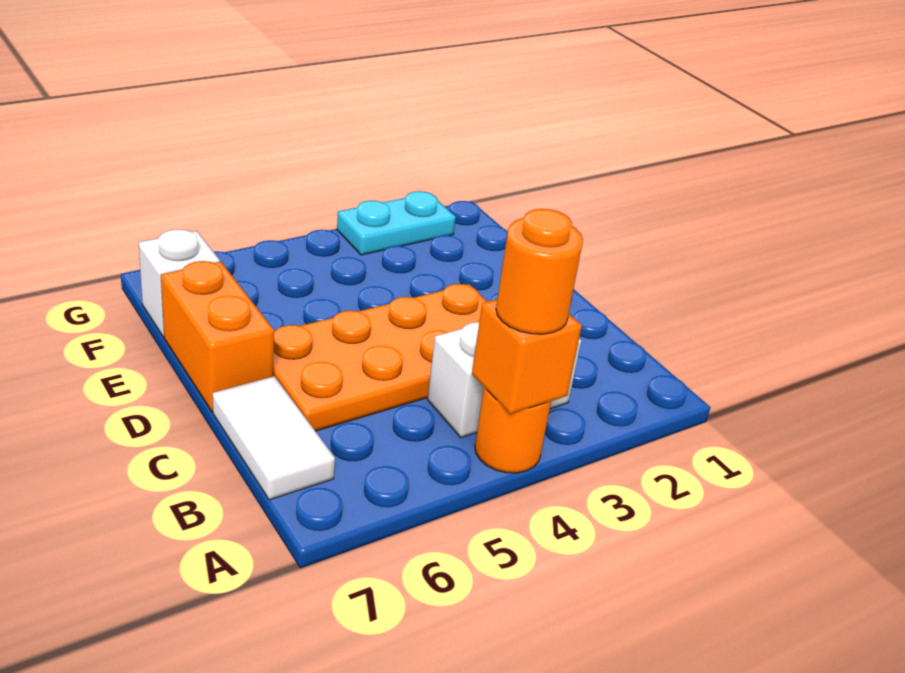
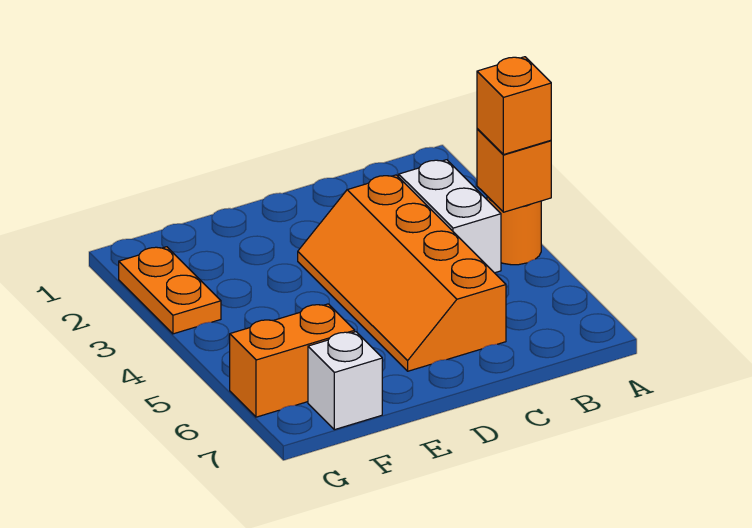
orange 1x1 round brick [496,209,583,334] -> orange 1x1 brick [477,57,551,155]
white 1x2 tile [213,376,335,500] -> none
orange 2x4 plate [273,284,487,431] -> orange 2x4 slope [298,175,506,371]
orange 1x2 brick [161,261,274,412] -> orange 1x2 brick moved to [230,304,355,417]
cyan 1x2 plate [337,191,456,255] -> orange 1x2 plate [119,247,221,334]

